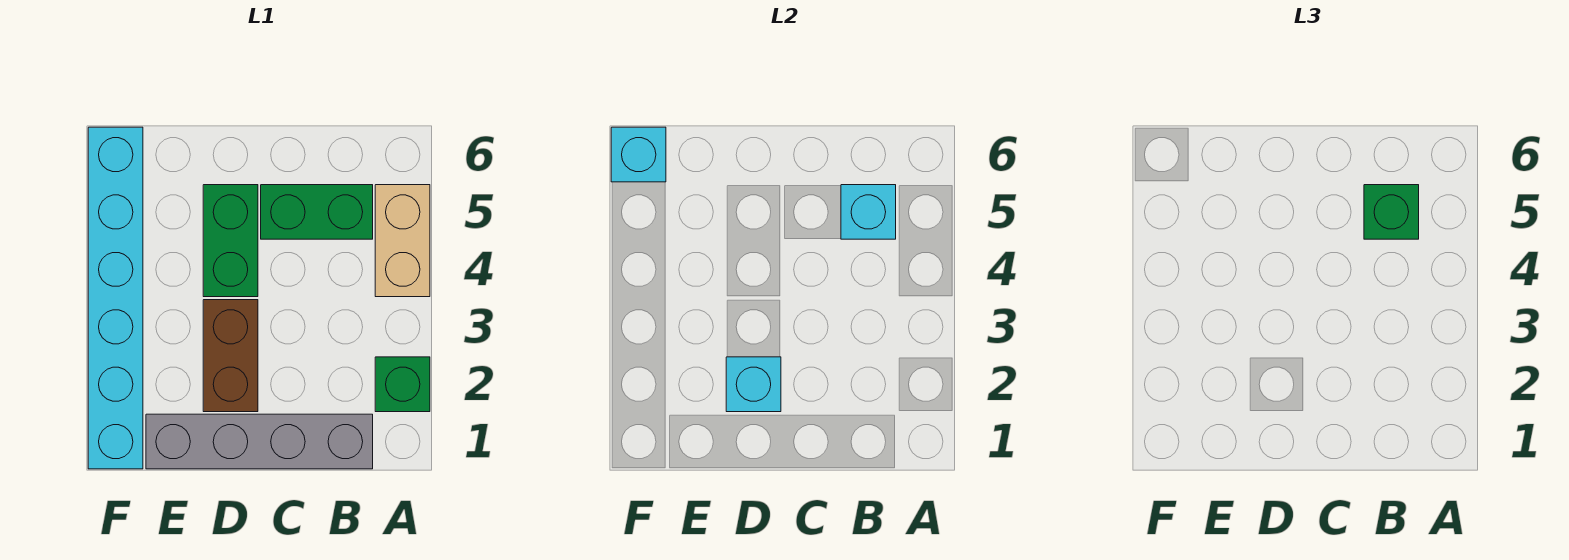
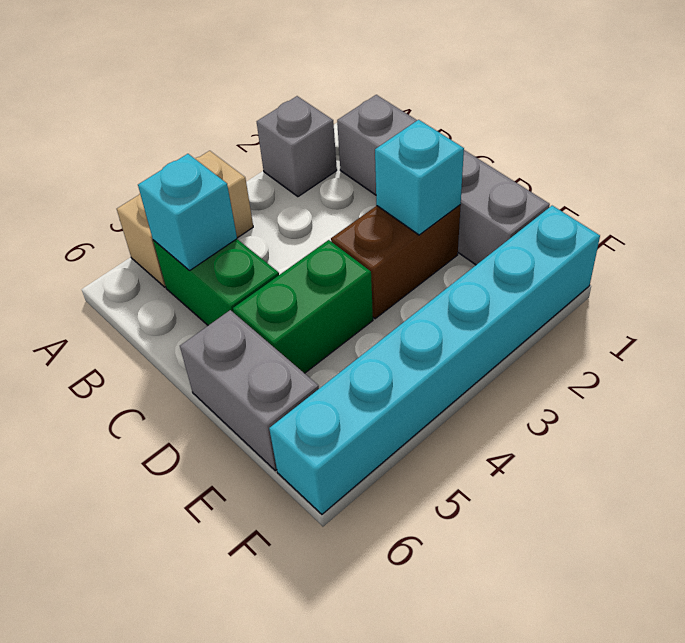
green 1x1 brick [375,357,430,412] -> grey 1x1 brick [257,96,337,197]
green 1x1 brick [1364,185,1419,239] -> none
none -> grey 1x2 brick [180,310,319,471]
cyan 1x1 brick [611,127,666,182] -> none

